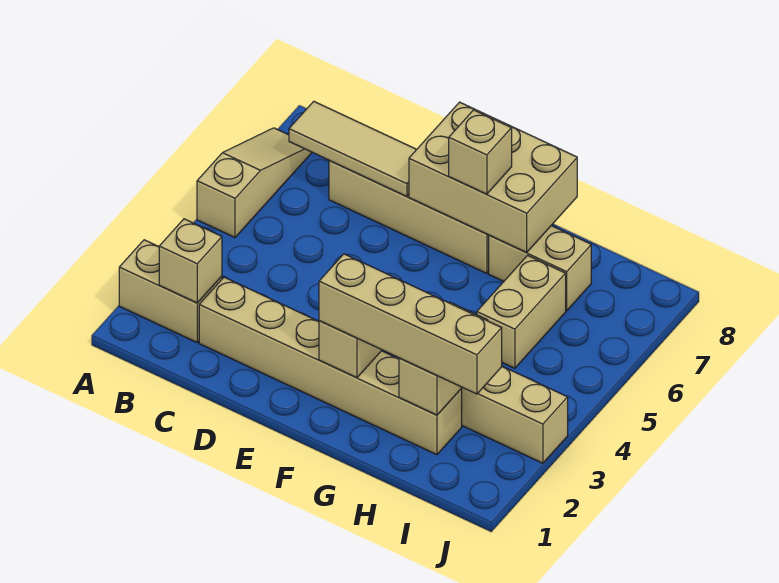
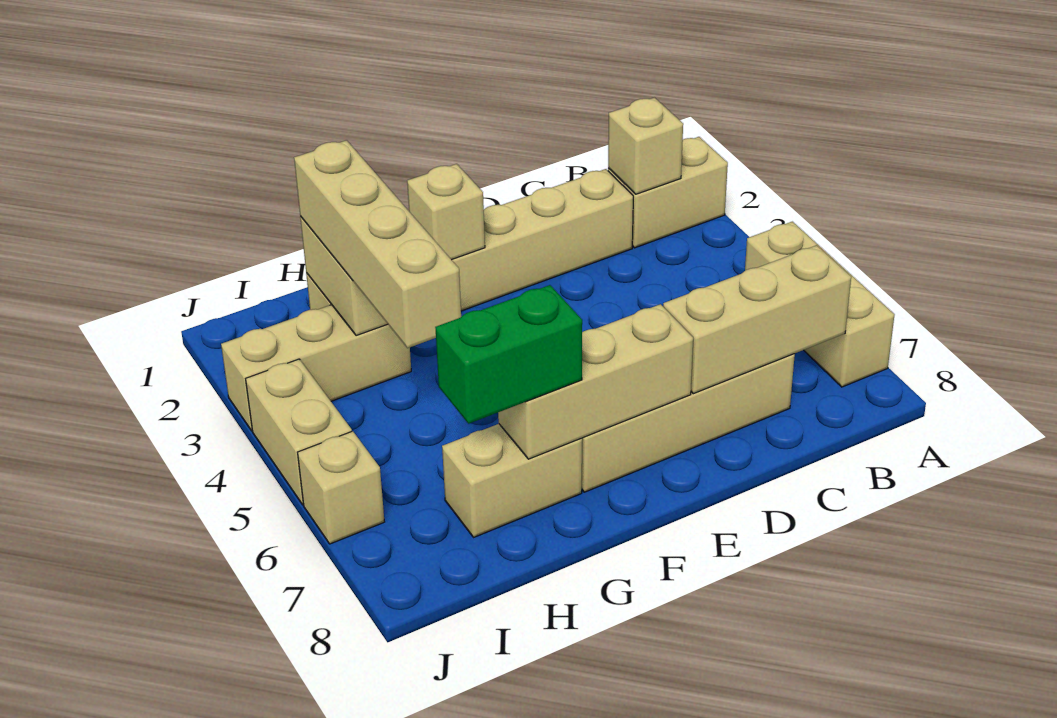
tan 1x3 slope [197,128,312,237] -> tan 1x3 brick [745,222,895,387]
tan 1x3 tile [289,101,417,197] -> tan 1x3 brick [663,245,851,394]
tan 2x3 brick [409,102,577,253] -> tan 1x3 brick [498,304,693,459]
tan 1x4 brick [319,254,502,394] -> tan 1x4 brick turned to [294,140,461,348]
tan 1x1 brick [449,110,512,194] -> tan 1x1 brick moved to [298,431,384,544]
none -> green 1x2 brick [435,285,582,424]
tan 1x2 brick [477,256,566,368] -> tan 1x2 brick moved to [246,359,352,505]

